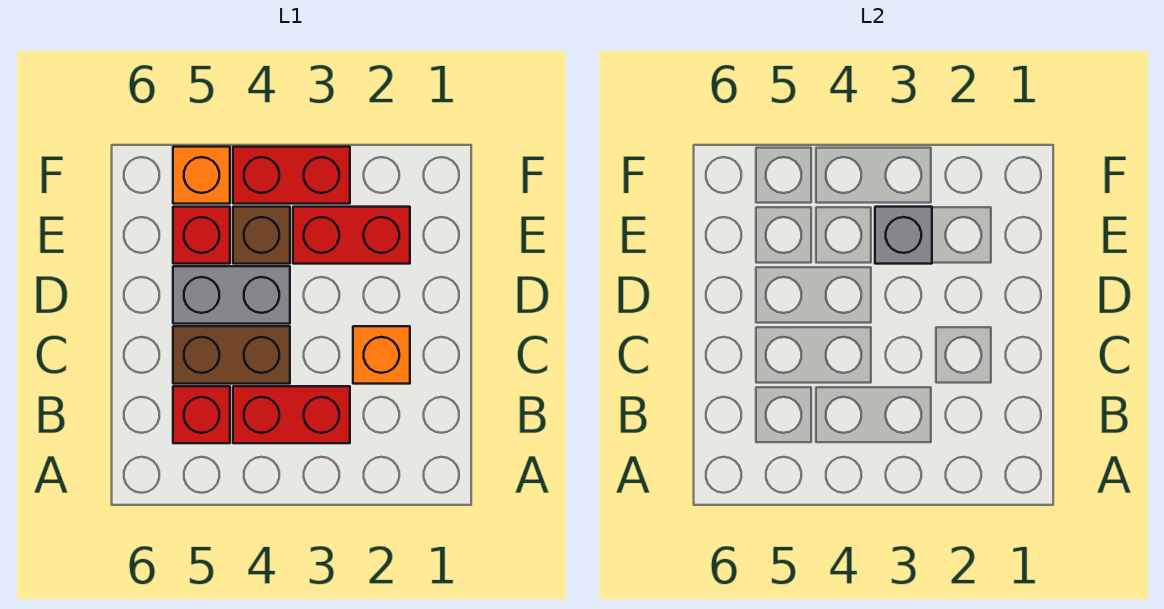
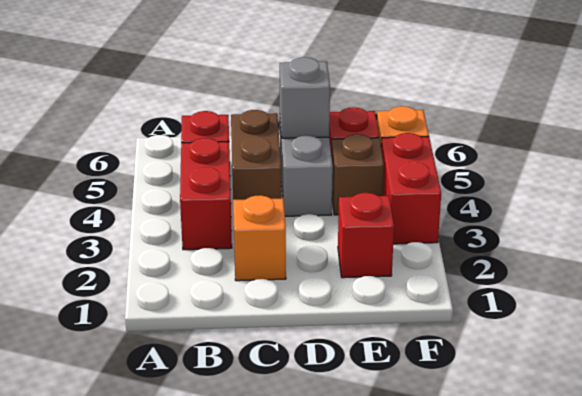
red 1x2 brick [293,207,410,264] -> red 1x1 brick [338,193,394,278]
grey 1x1 brick [875,207,932,264] -> grey 1x1 brick moved to [280,57,330,138]

